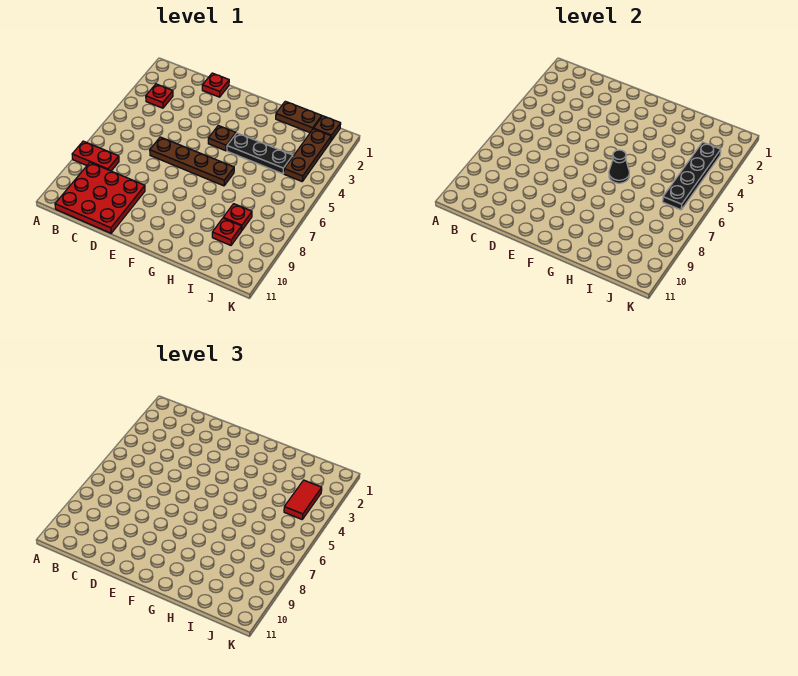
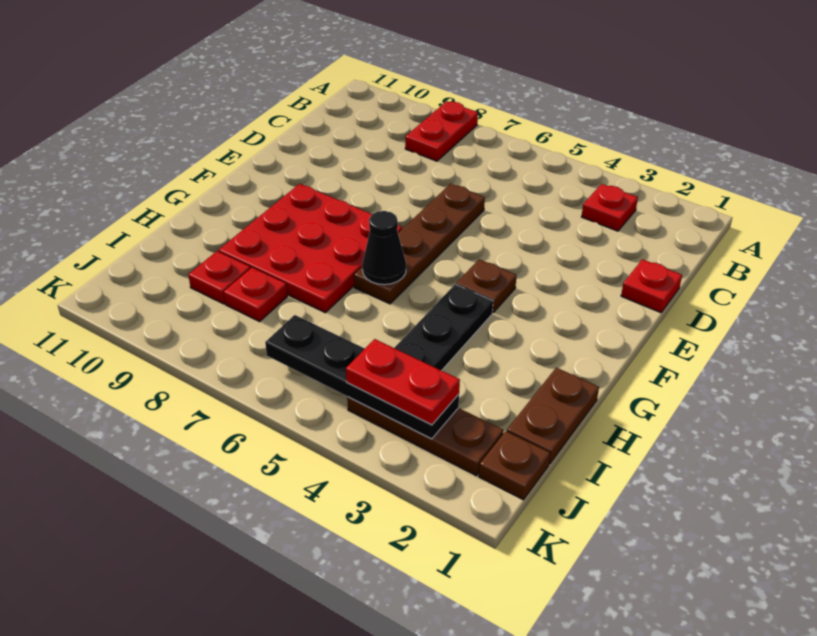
red 3x3 plate [55,162,145,233] -> red 3x3 plate moved to [218,184,402,313]
red 1x2 tile [284,480,322,519] -> red 1x2 plate [346,339,460,425]

